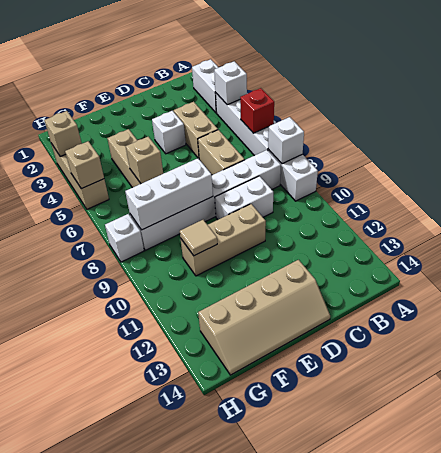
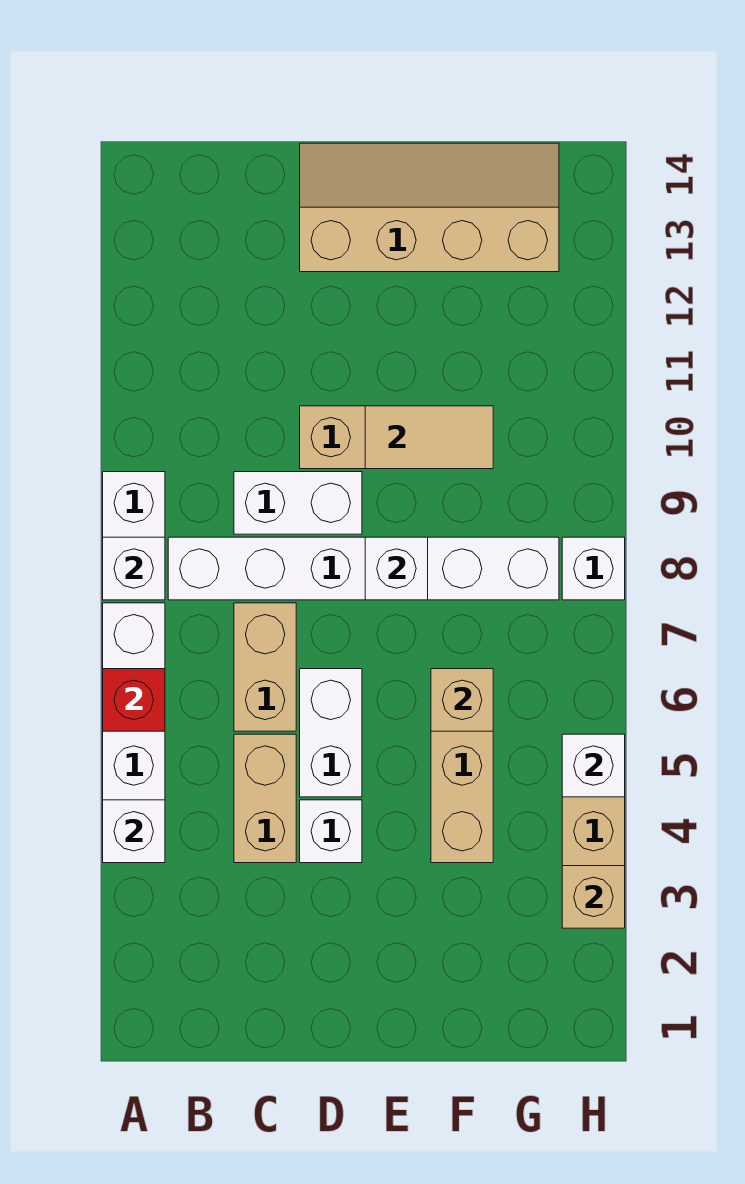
white 1x2 brick [192,59,219,113] -> white 1x2 brick moved to [300,669,362,797]
white 1x3 brick [125,158,213,230] -> white 1x1 brick [365,537,428,600]
tan 1x1 tile [180,220,217,256] -> tan 1x2 tile [365,406,493,469]
tan 1x1 brick [65,141,104,189] -> white 1x1 brick [562,734,625,797]

